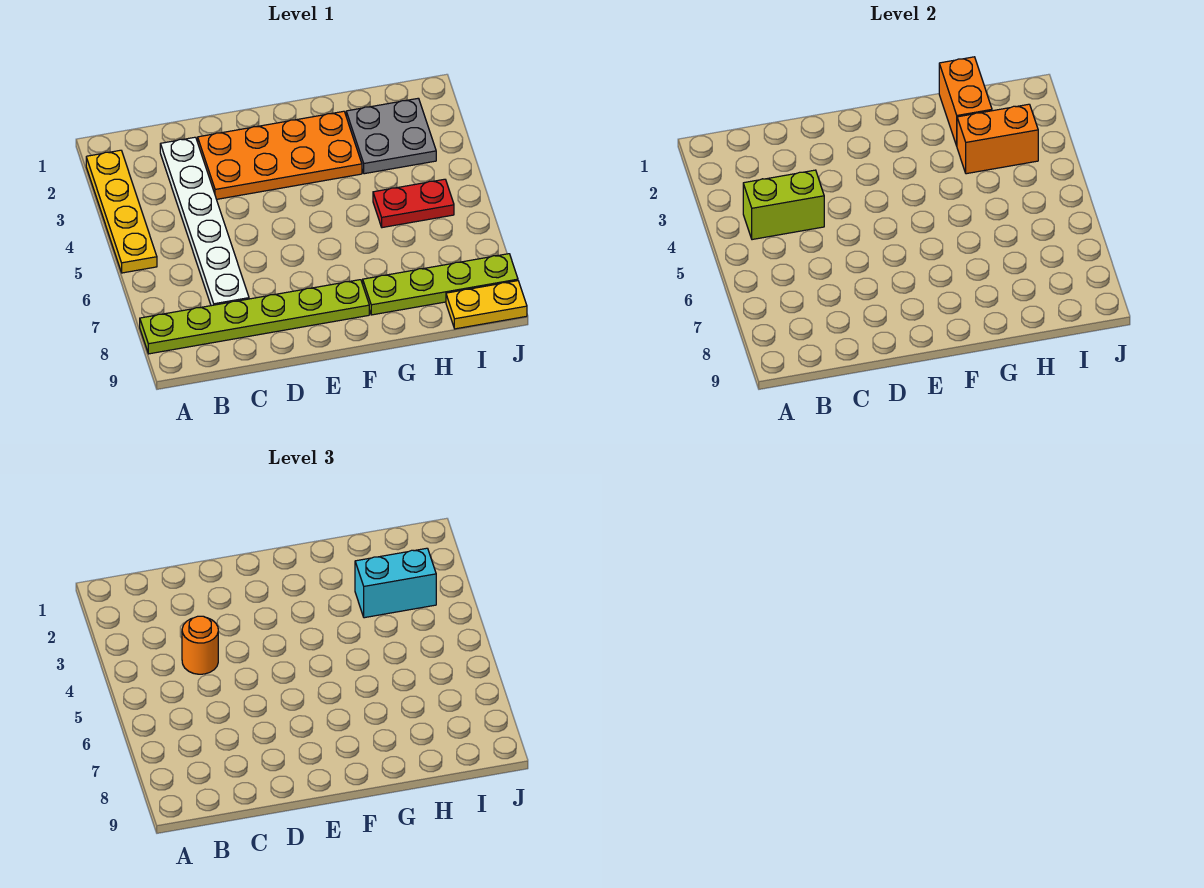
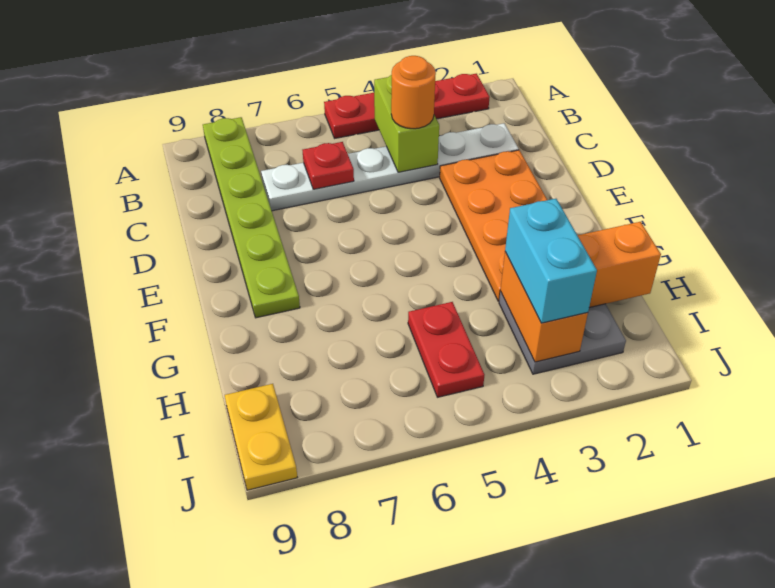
yellow 1x4 plate [86,150,157,273] -> red 1x4 plate [324,74,490,138]
none -> red 1x1 plate [303,142,354,189]
lime 1x4 plate [363,254,518,315] -> none

